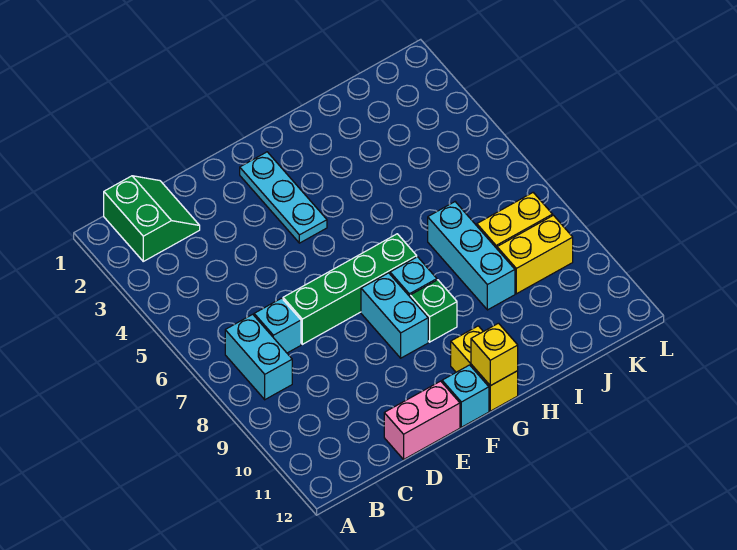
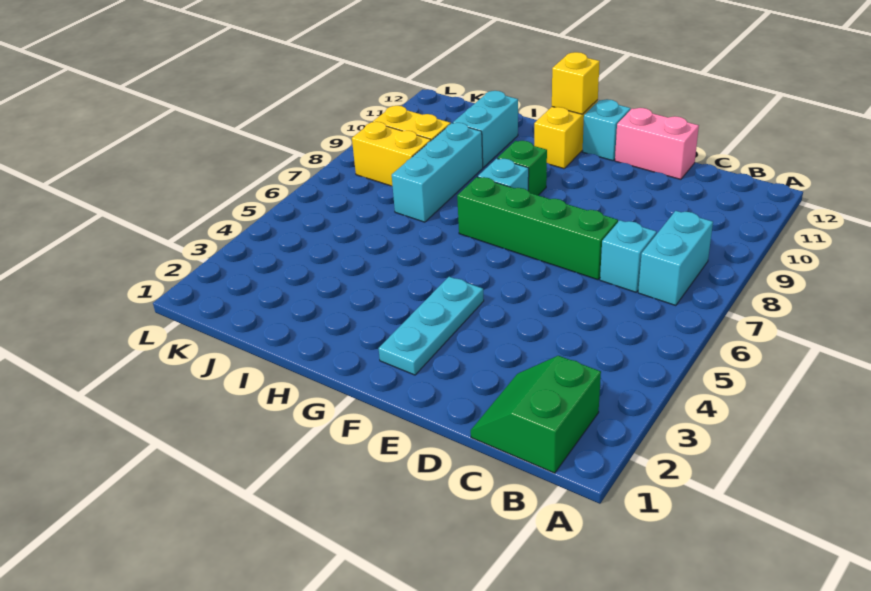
cyan 1x2 brick [361,273,428,358] -> cyan 1x2 brick moved to [453,91,518,167]

